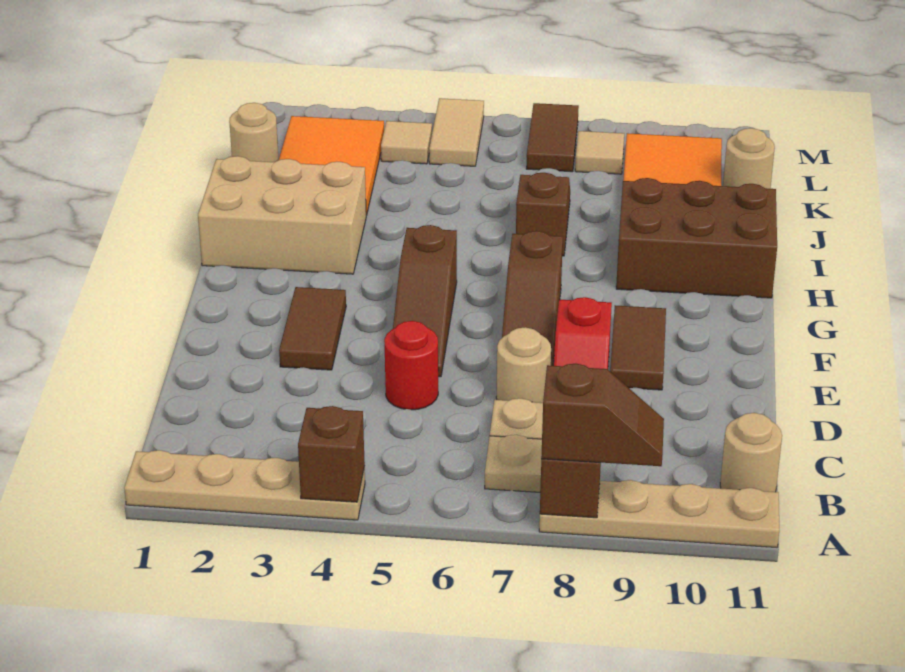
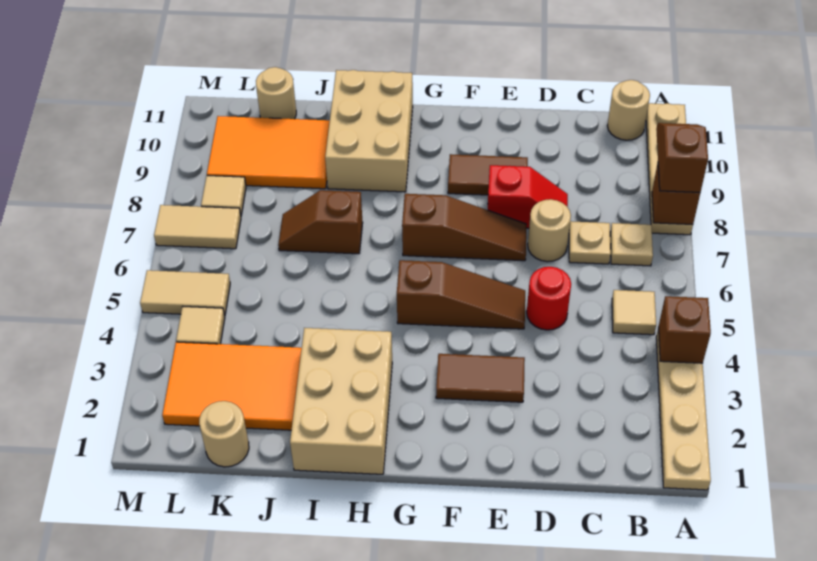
none -> tan 1x1 tile [612,290,656,335]
brown 2x3 brick [616,178,777,298] -> tan 2x3 brick [325,70,413,192]
brown 1x2 tile [526,103,579,172] -> tan 1x2 tile [154,205,241,249]

